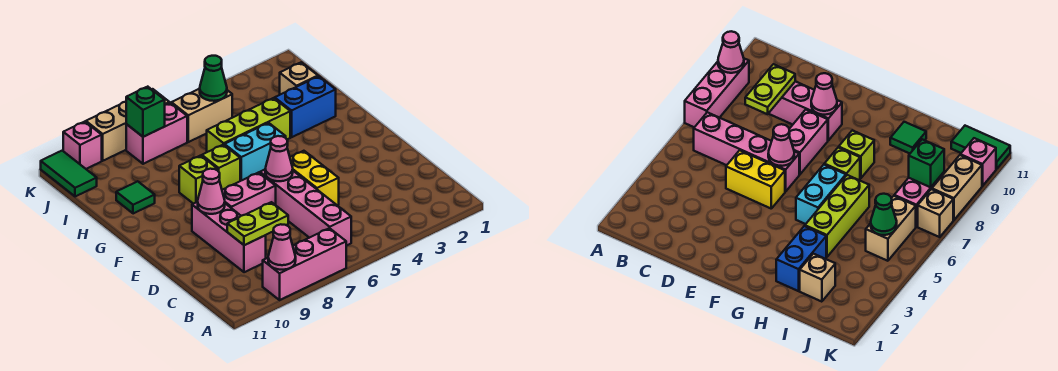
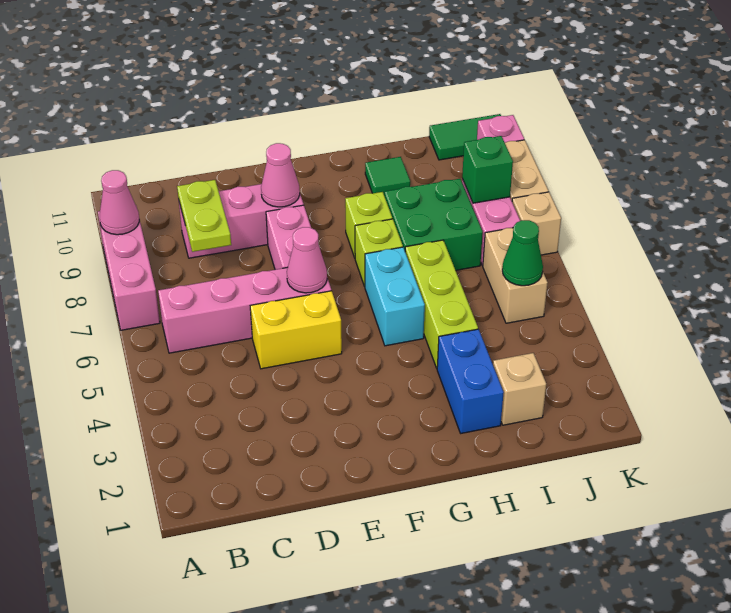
none -> green 2x2 brick [385,179,483,270]

